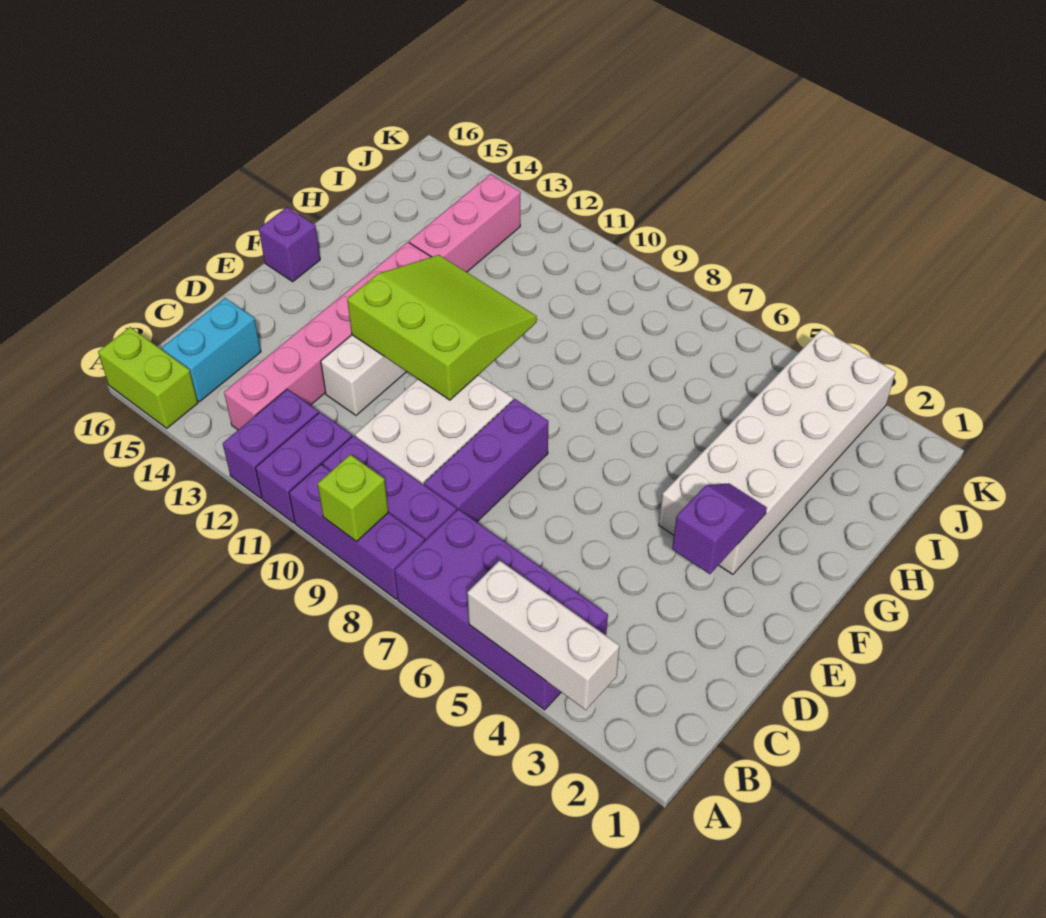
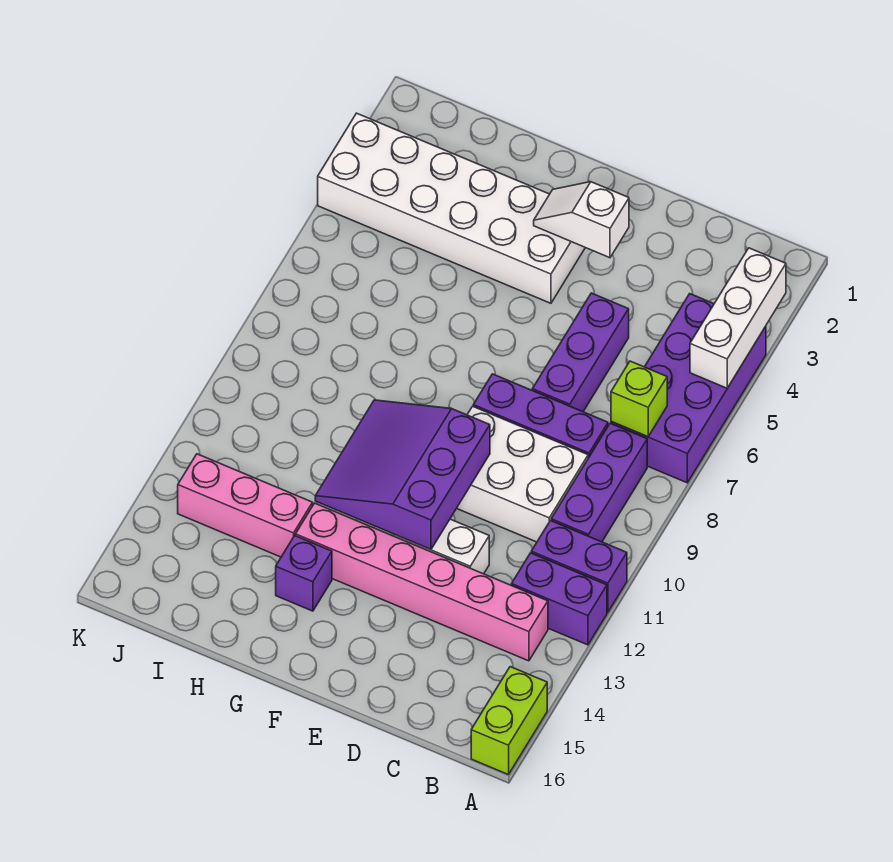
purple 1x3 brick [289,464,424,599] -> purple 1x3 brick moved to [532,293,629,412]
lime 1x1 brick [318,455,388,542] -> lime 1x1 brick moved to [611,361,667,437]
cyan 1x2 brick [162,298,261,402] -> none
purple 1x2 slope [672,483,767,574] -> white 1x2 slope [534,182,629,258]
lime 3x3 slope [347,255,537,400] -> purple 3x3 slope [315,400,490,550]
purple 1x1 brick [259,207,320,282] -> purple 1x1 brick moved to [276,536,332,611]

